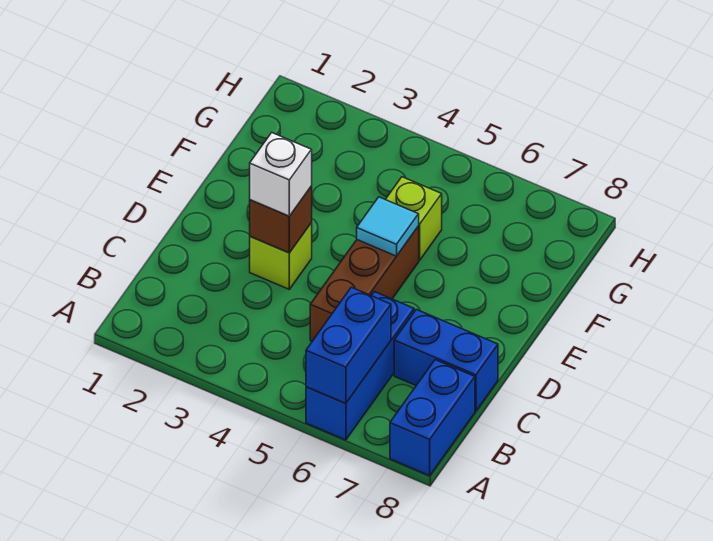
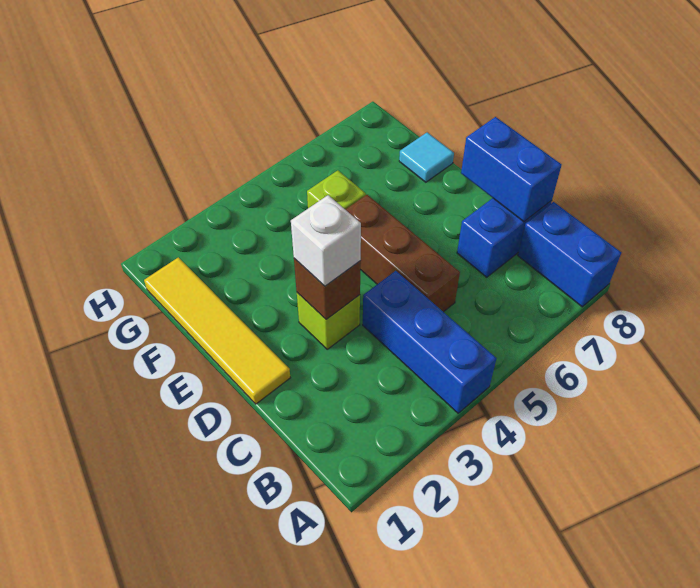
blue 1x3 brick [306,292,414,440] -> blue 1x3 brick moved to [363,271,496,413]
blue 1x2 brick [306,287,391,404] -> blue 1x2 brick moved to [461,117,562,222]
none -> yellow 1x4 tile [144,257,290,404]
cyan 1x1 tile [357,197,419,256] -> cyan 1x1 tile moved to [399,132,454,182]

